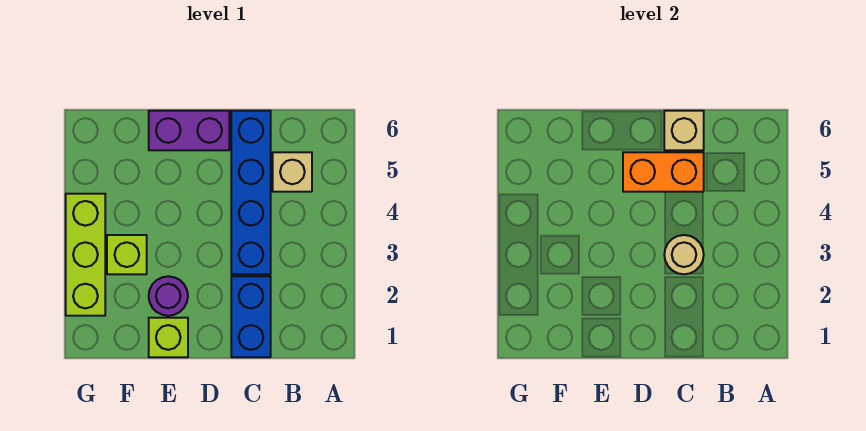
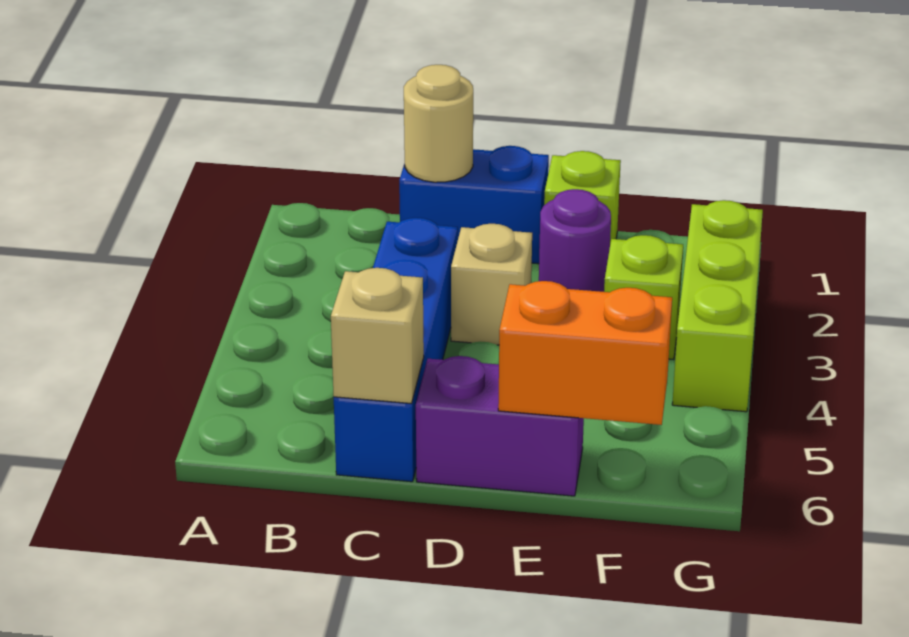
tan 1x1 brick [273,152,312,192] -> tan 1x1 brick moved to [451,224,532,345]
blue 1x2 brick [231,276,271,357] -> blue 1x2 brick turned to [399,146,549,264]
tan 1x1 round brick [664,235,704,274] -> tan 1x1 round brick moved to [404,65,473,182]
orange 1x2 brick [623,152,704,192] -> orange 1x2 brick moved to [498,281,672,425]

